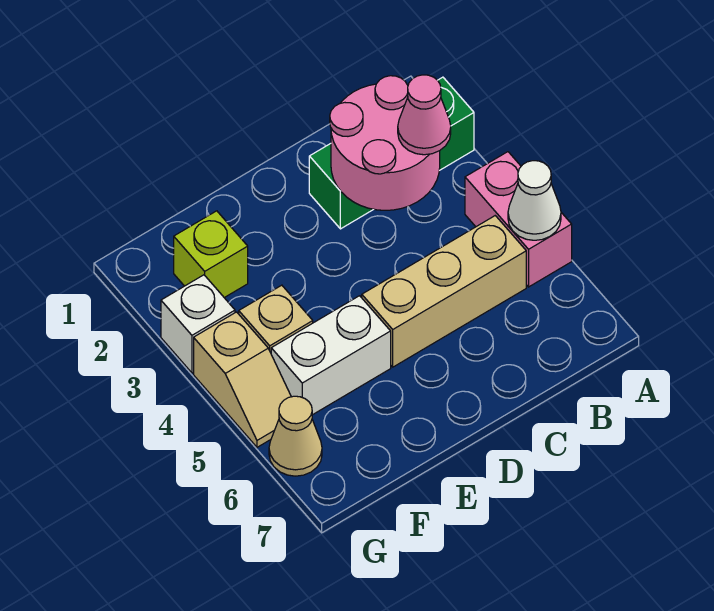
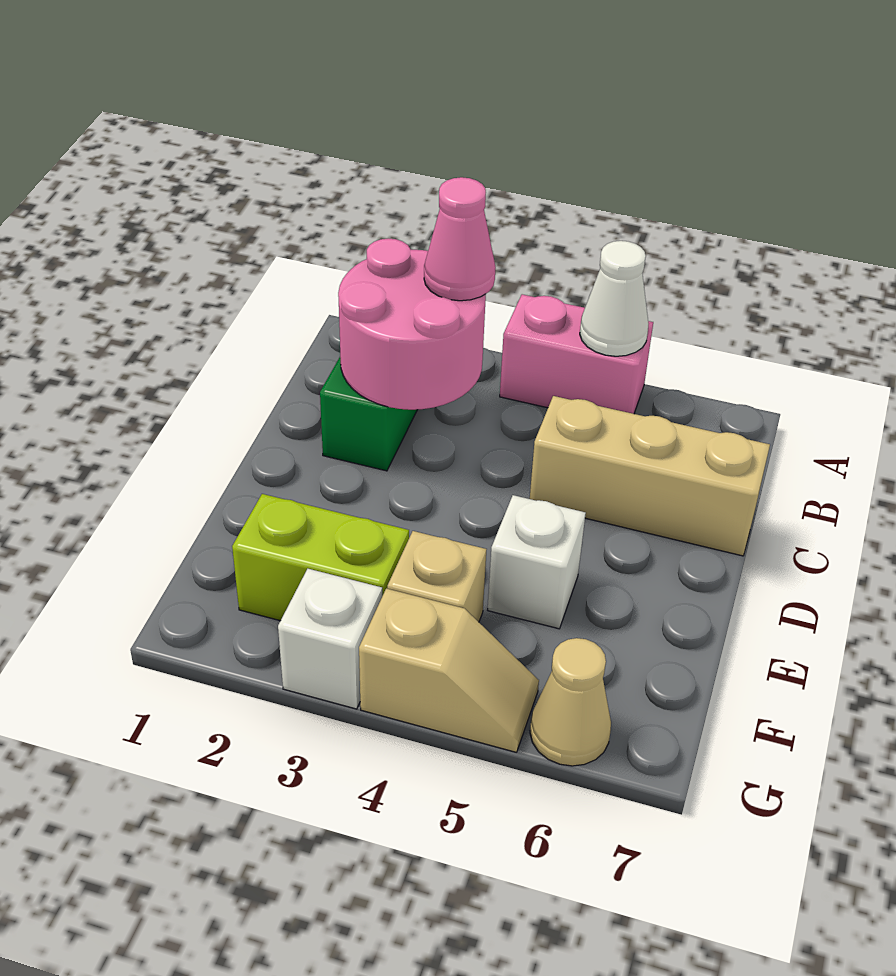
tan 1x3 brick [362,216,526,367] -> tan 1x3 brick turned to [530,396,770,556]
white 1x2 brick [271,296,391,415] -> white 1x1 brick [488,495,586,629]
lime 1x1 brick [174,211,248,298] -> lime 1x2 brick [232,494,409,621]

